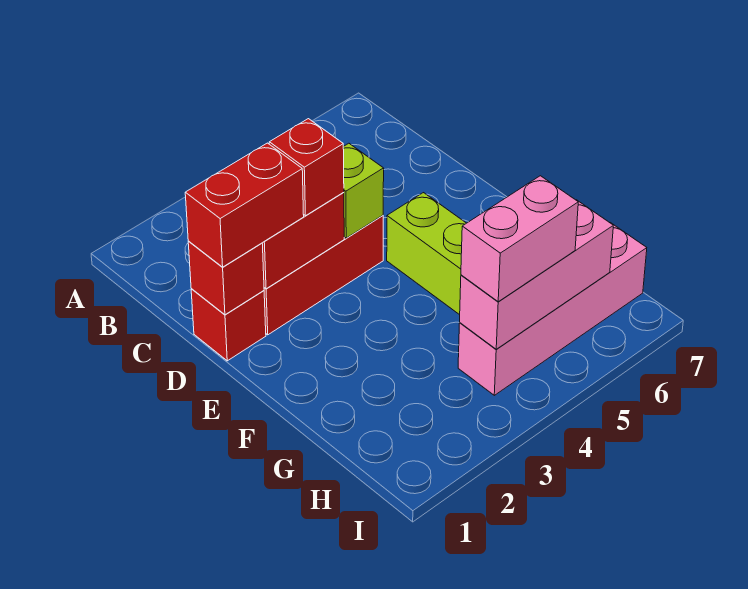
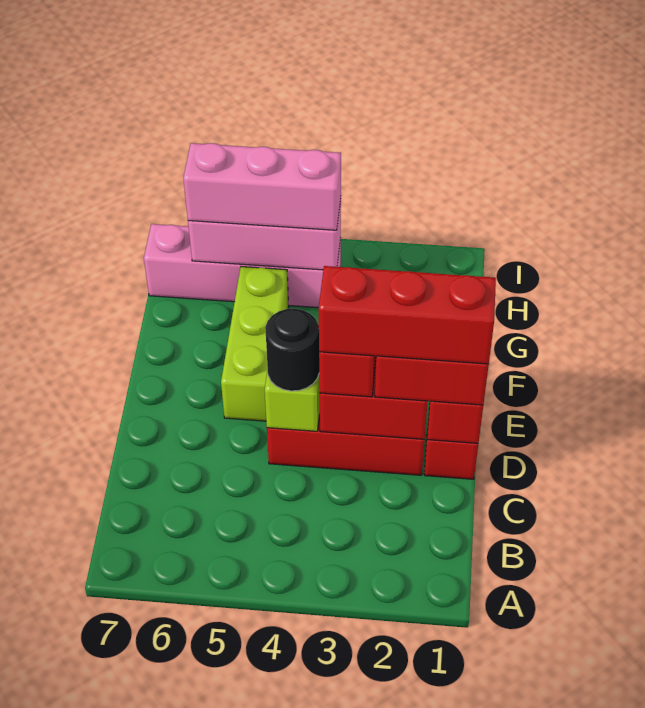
none -> red 1x3 brick [319,266,496,364]
none -> black 1x1 round brick [265,308,319,391]
pink 1x2 brick [461,176,578,302] -> pink 1x3 brick [183,143,341,230]

